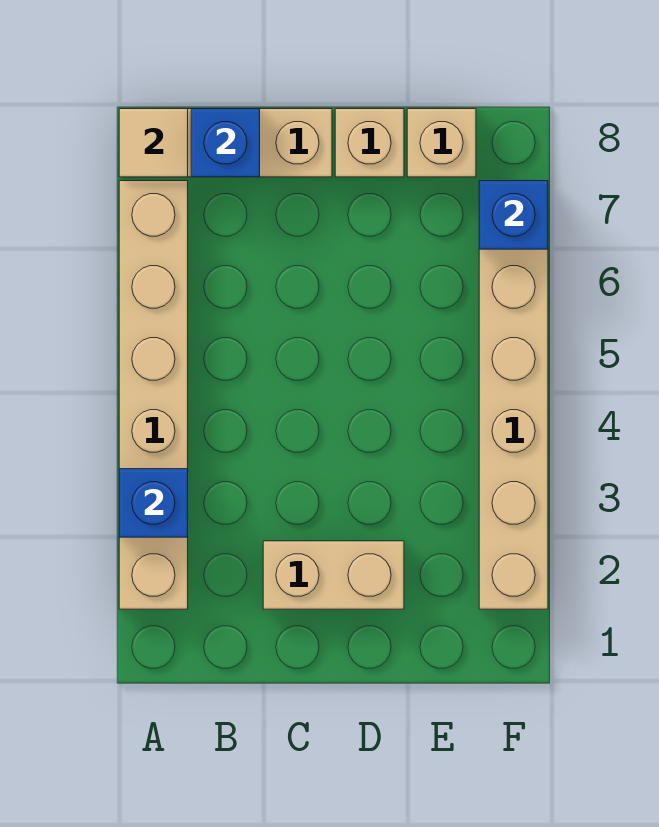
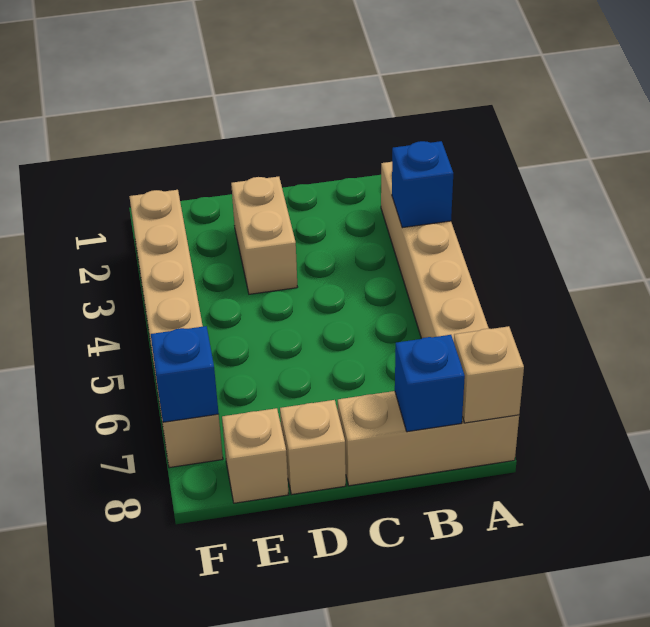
tan 1x1 tile [119,109,188,177] -> tan 1x1 brick [454,326,524,423]
tan 1x2 brick [263,541,404,609] -> tan 1x2 brick turned to [231,177,297,294]

